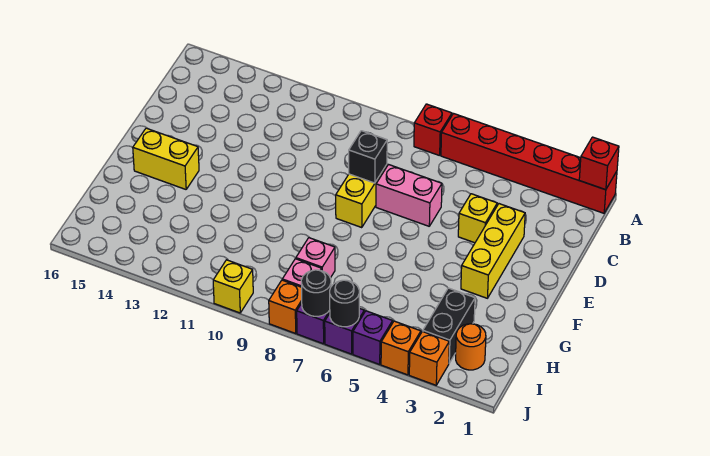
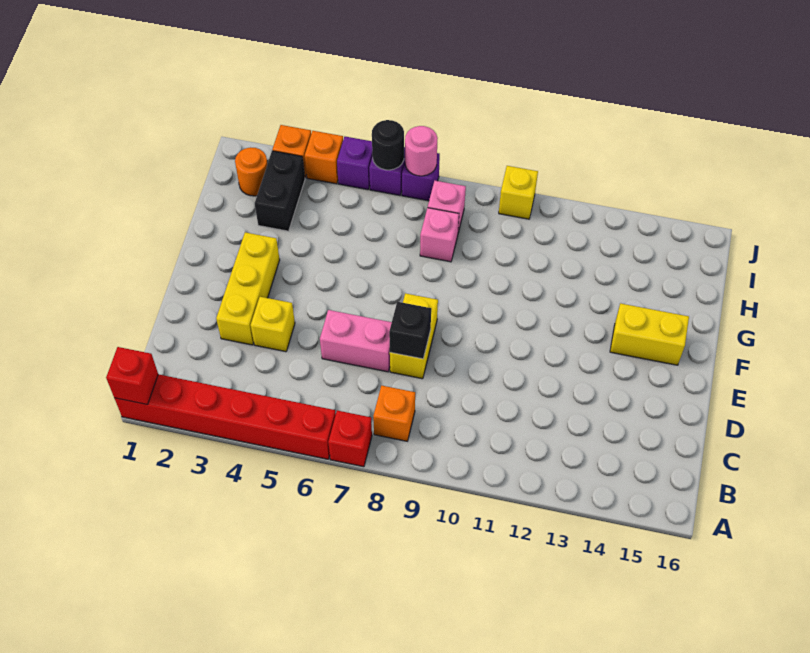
black 1x1 round brick [301,270,331,316] -> pink 1x1 round brick [405,126,438,176]
orange 1x1 brick [269,280,302,333] -> orange 1x1 brick moved to [373,386,415,441]

